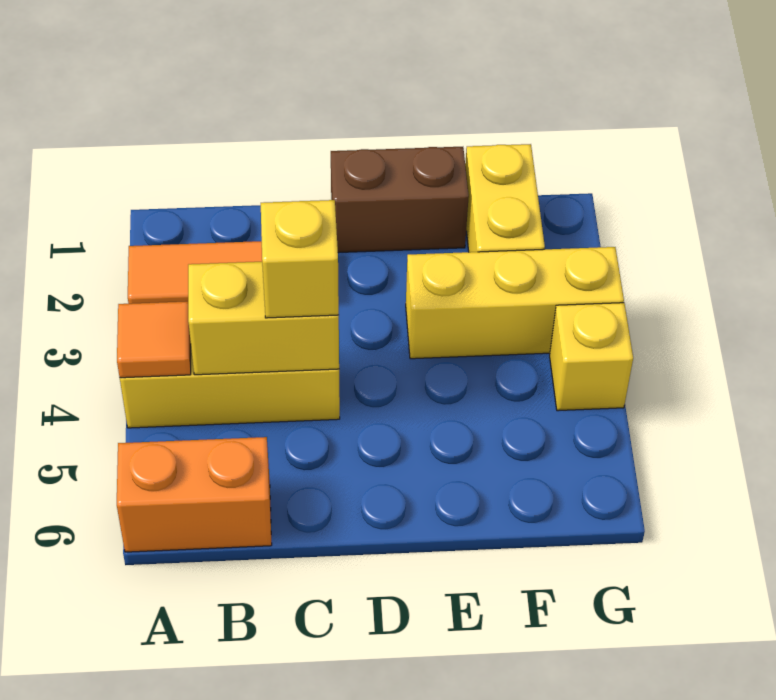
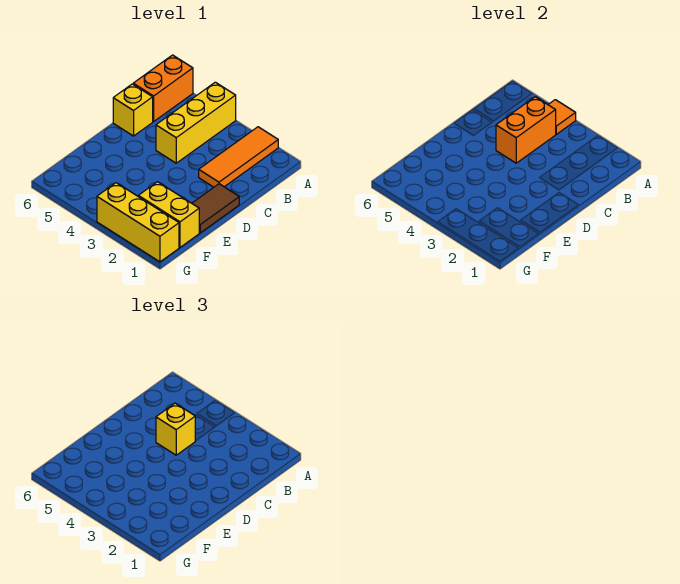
yellow 1x2 brick [188,262,339,375] -> orange 1x2 brick [496,97,556,163]
brown 1x2 brick [331,147,469,253] -> brown 1x2 tile [192,184,239,233]
yellow 1x3 brick [406,247,624,359] -> yellow 1x3 brick turned to [97,183,179,262]
yellow 1x1 brick [550,303,633,411] -> yellow 1x1 brick moved to [113,84,153,136]

